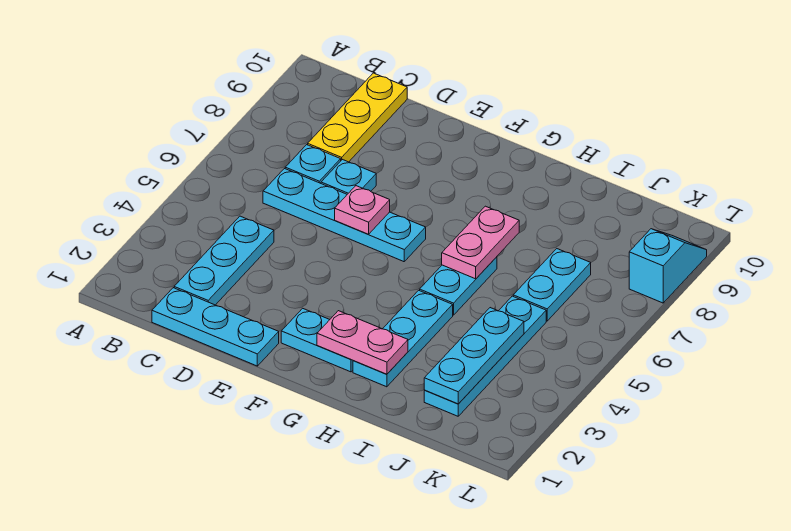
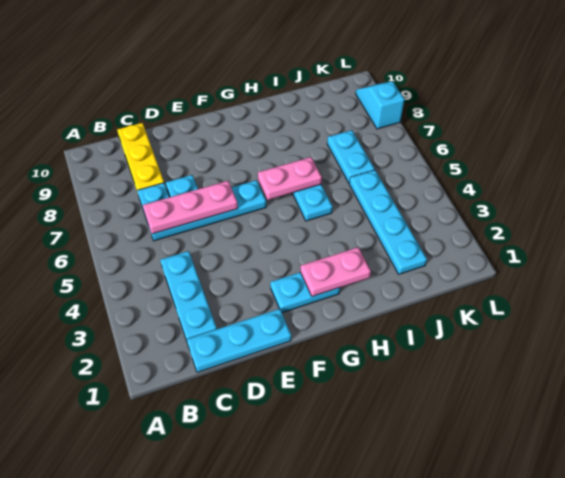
pink 1x1 plate [335,186,390,234] -> pink 1x3 plate [143,181,238,234]
cyan 1x3 plate [353,290,453,387] -> none
pink 1x2 plate [442,206,519,279] -> pink 1x2 plate turned to [258,157,322,200]
cyan 1x3 plate [424,308,524,404] -> none

